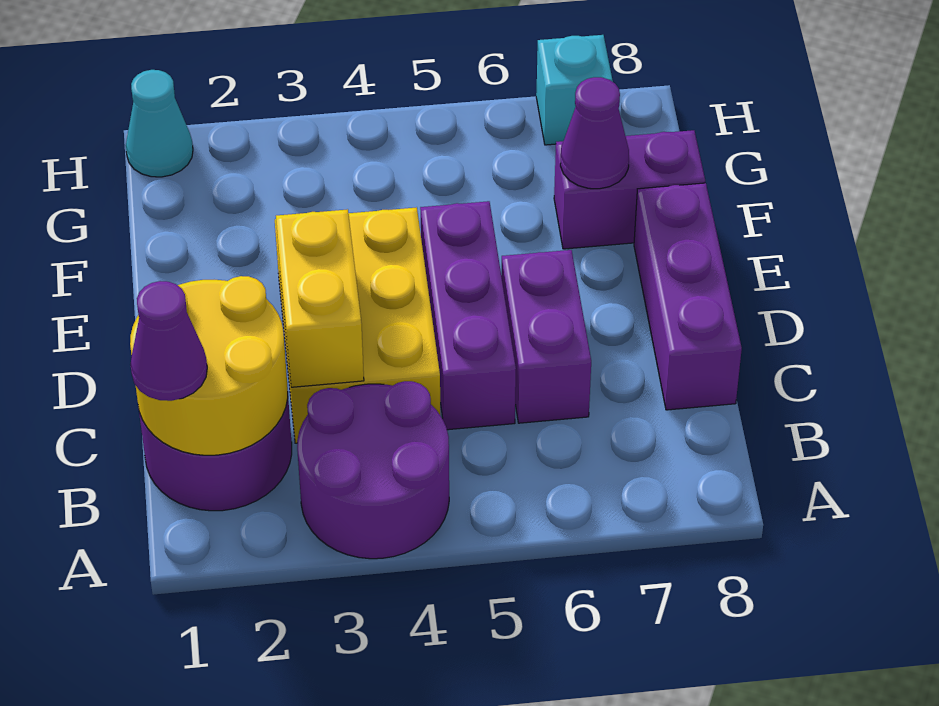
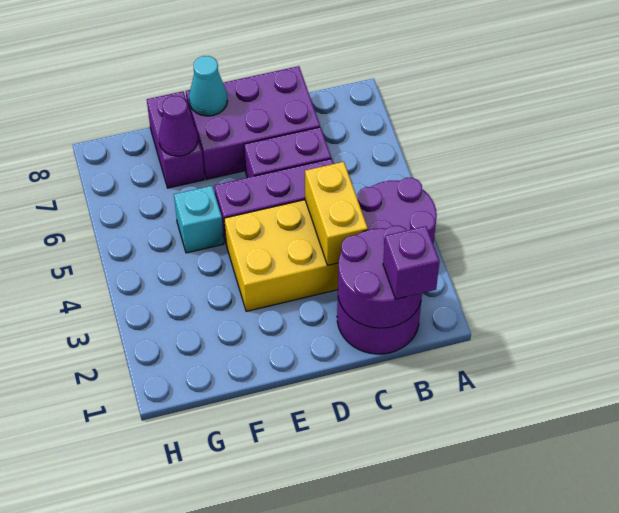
yellow 2x2 round brick [130,276,288,455] -> purple 2x2 round brick [338,226,422,328]
purple 1x1 cone [131,281,207,401] -> purple 1x1 brick [383,226,440,299]
yellow 1x2 brick [276,209,364,387] -> yellow 1x2 brick turned to [305,162,368,265]
purple 1x3 brick [634,183,742,410] -> purple 2x3 brick [186,66,320,179]
cyan 1x1 cone [126,70,193,177] -> cyan 1x1 cone moved to [189,56,228,116]
cyan 1x1 brick [536,35,613,145] -> cyan 1x1 brick moved to [174,186,224,253]

